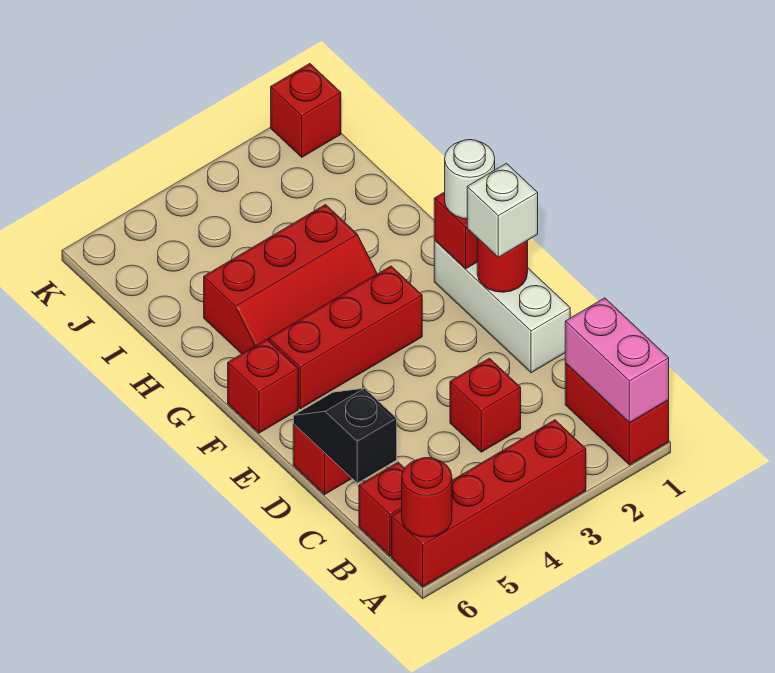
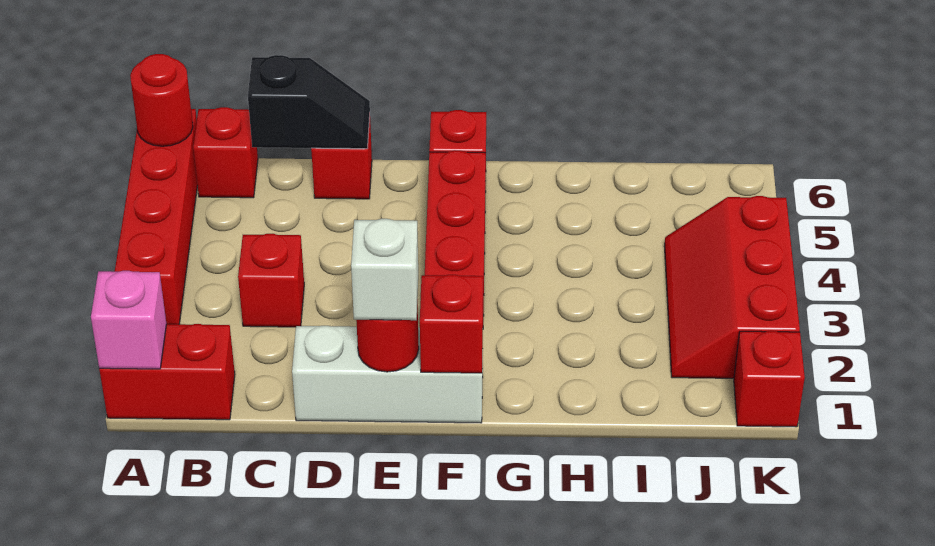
pink 1x2 brick [565,298,669,423] -> pink 1x1 brick [91,271,166,369]
white 1x1 round brick [445,140,495,219] -> none
red 2x3 slope [204,205,377,354] -> red 2x3 slope moved to [664,196,800,378]

